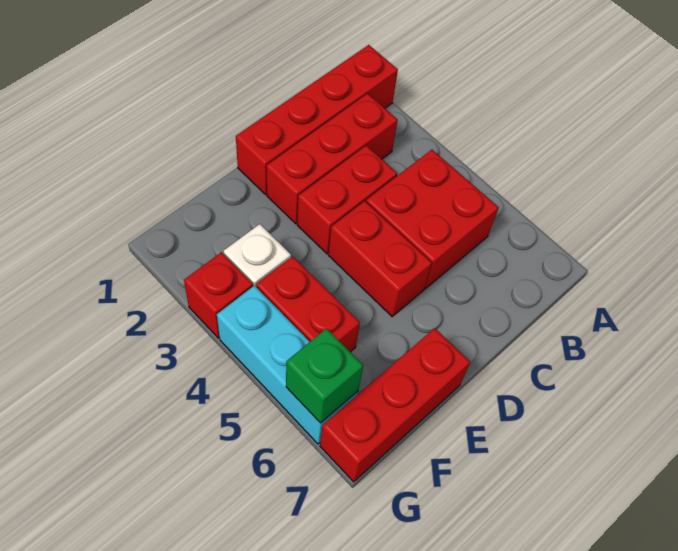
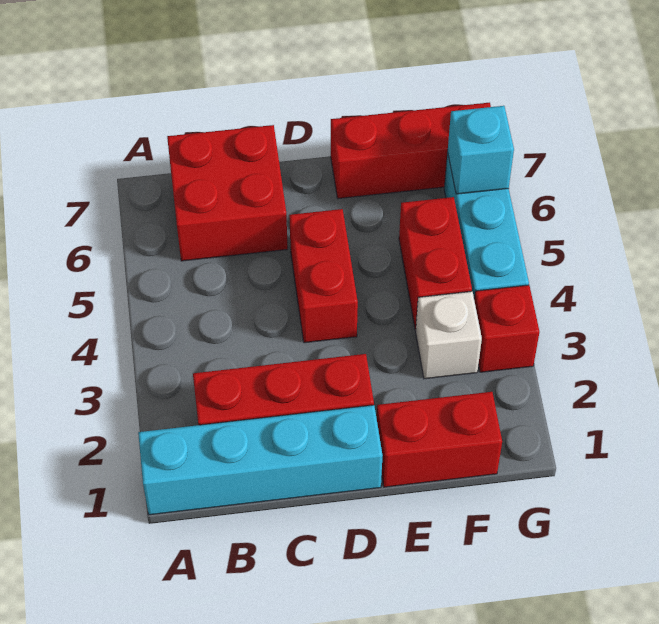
red 1x4 brick [236,45,398,194] -> cyan 1x4 brick [138,405,382,515]
red 2x2 brick [366,150,499,288] -> red 2x2 brick moved to [167,125,288,261]
red 1x2 brick [297,145,397,254] -> red 1x2 brick moved to [377,392,502,487]
green 1x1 brick [286,329,363,423] -> cyan 1x1 brick [448,106,514,194]

